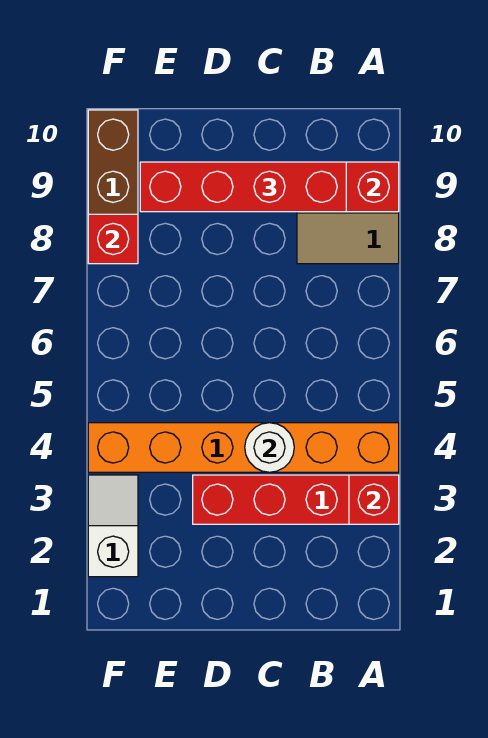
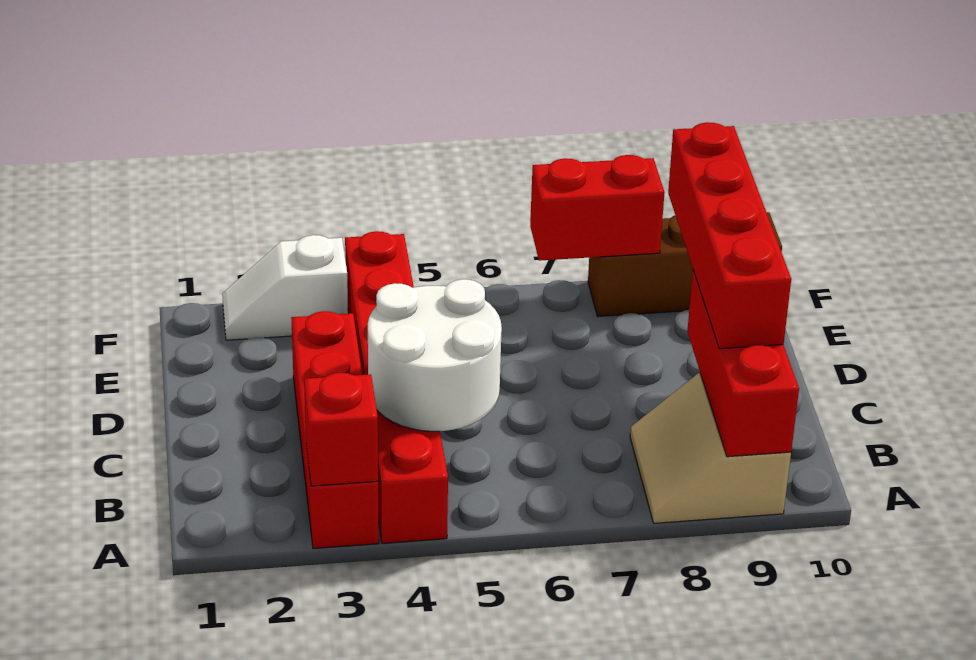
orange 1x6 brick [88,423,399,472] -> red 1x6 brick [345,231,448,543]
white 1x1 round brick [245,423,294,472] -> white 2x2 round brick [368,279,502,431]
white 1x2 slope [88,475,138,577] -> white 1x2 slope turned to [222,235,348,340]
red 1x1 brick [88,214,138,264] -> red 1x2 brick [530,155,665,261]

